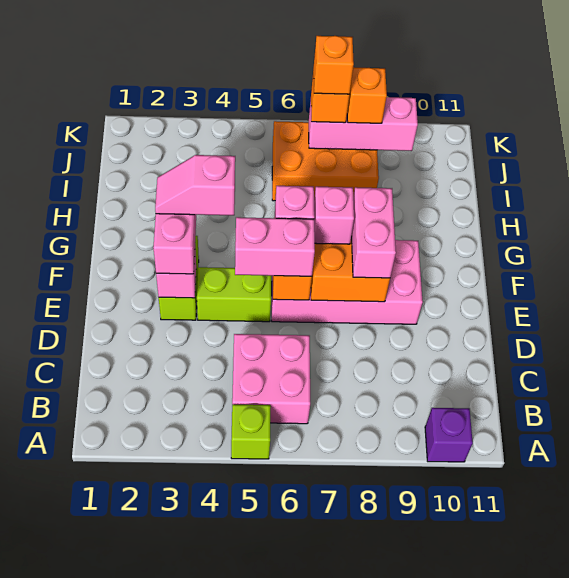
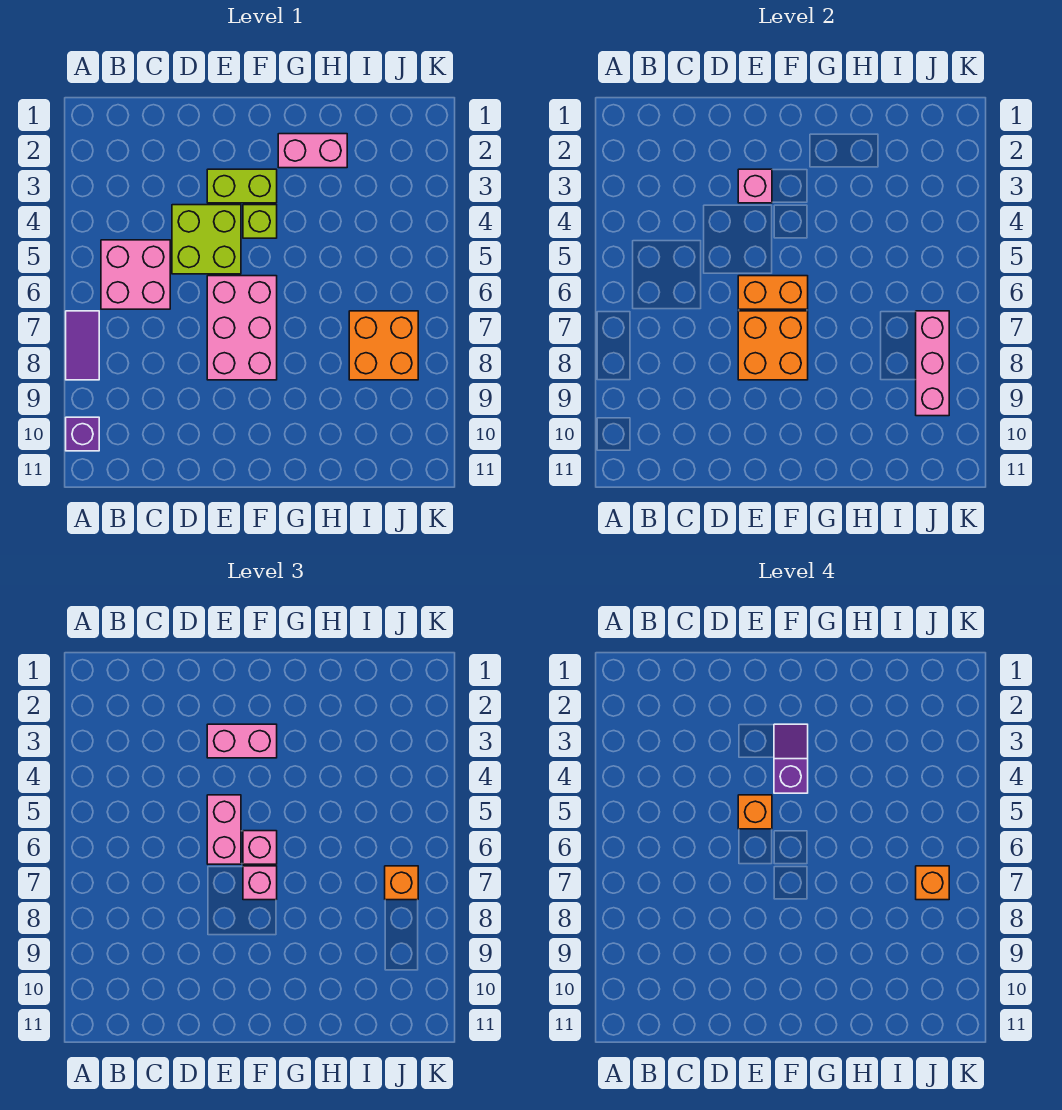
lime 1x1 brick [231,404,271,459] -> lime 1x1 brick moved to [243,205,277,238]
none -> purple 1x2 tile [66,311,99,380]
lime 1x2 brick [197,267,271,322] -> lime 2x2 brick [172,205,241,274]
pink 2x4 brick [272,240,423,324] -> pink 2x3 brick [207,276,277,380]
pink 1x2 brick [352,187,396,278] -> pink 1x2 brick moved to [278,134,347,168]
pink 1x2 slope [155,155,235,215] -> purple 1x2 slope [774,724,808,793]
orange 2x3 brick [272,121,379,201] -> orange 2x2 brick [349,311,418,380]
orange 1x1 brick [347,67,387,123] -> orange 1x1 brick moved to [738,795,772,829]

